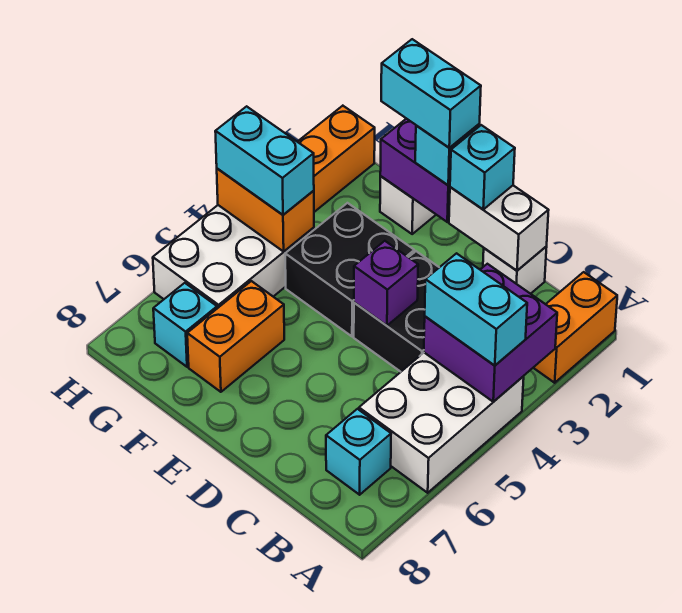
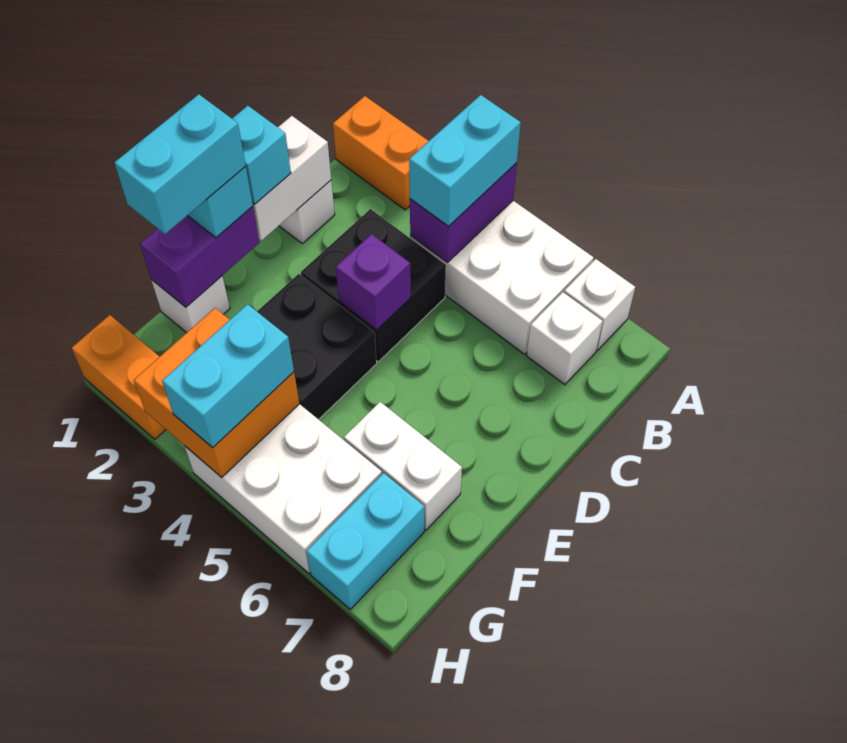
purple 2x2 brick [424,264,557,402] -> purple 1x2 brick [410,163,517,262]
none -> white 1x1 brick [564,259,635,350]
cyan 1x1 brick [326,409,391,495] -> white 1x1 brick [527,292,603,385]
orange 1x2 brick [187,281,284,392] -> white 1x2 brick [344,402,462,530]
orange 1x2 brick [217,169,314,252] -> orange 2x2 brick [134,308,299,477]
cyan 1x1 brick [153,283,217,367] -> cyan 1x2 brick [306,473,424,609]

